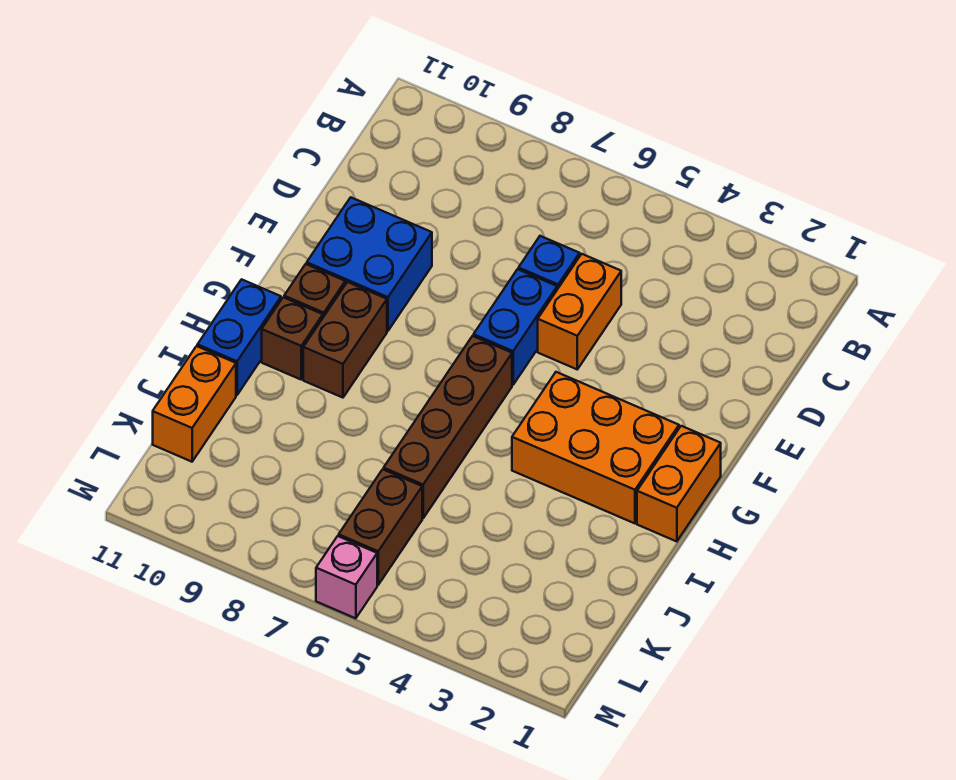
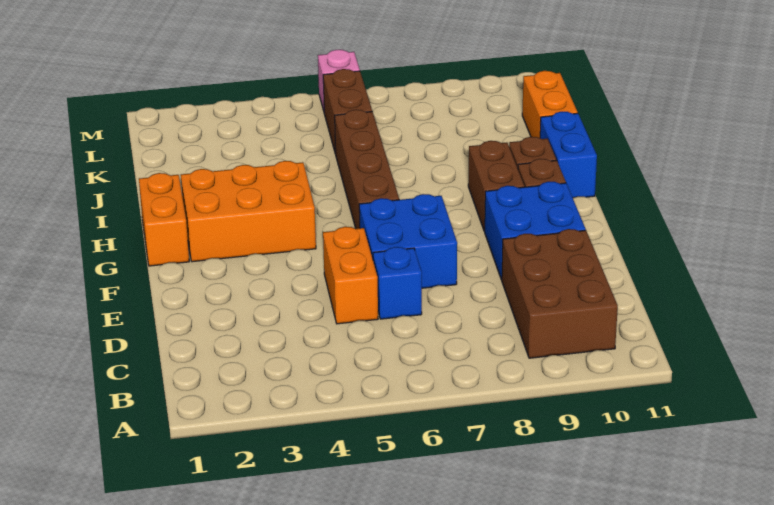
none -> brown 2x3 brick [502,229,618,358]
blue 1x2 brick [474,269,557,385] -> blue 2x2 brick [359,194,457,288]

